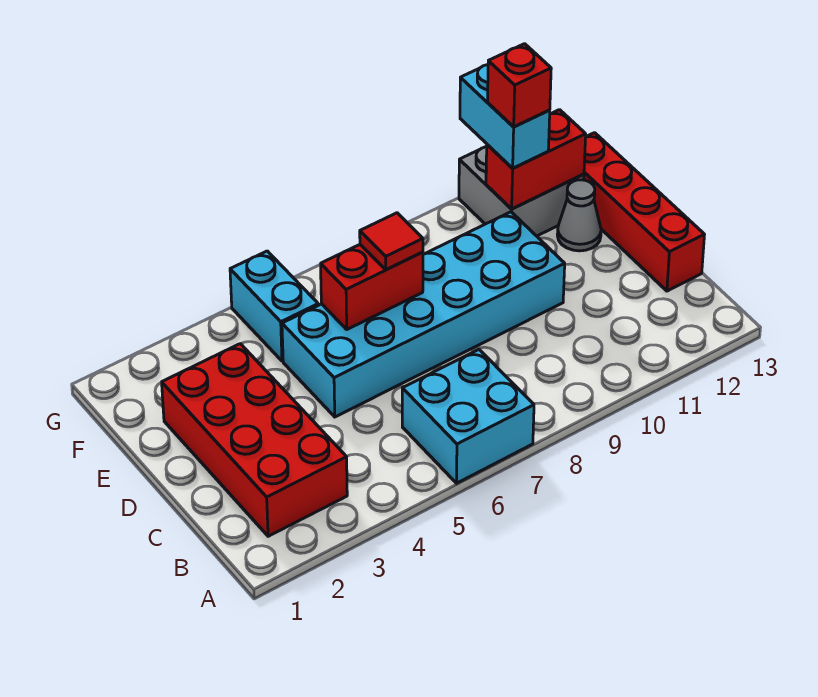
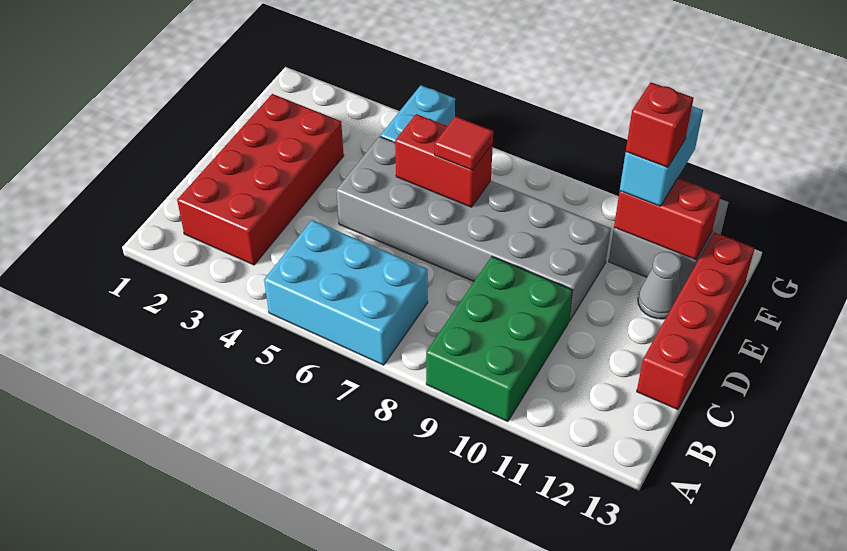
cyan 2x2 brick [402,350,534,483] -> cyan 2x3 brick [264,220,428,365]
none -> green 2x3 brick [426,256,572,422]
cyan 2x6 brick [282,212,565,417] -> grey 2x6 brick [336,137,611,321]

